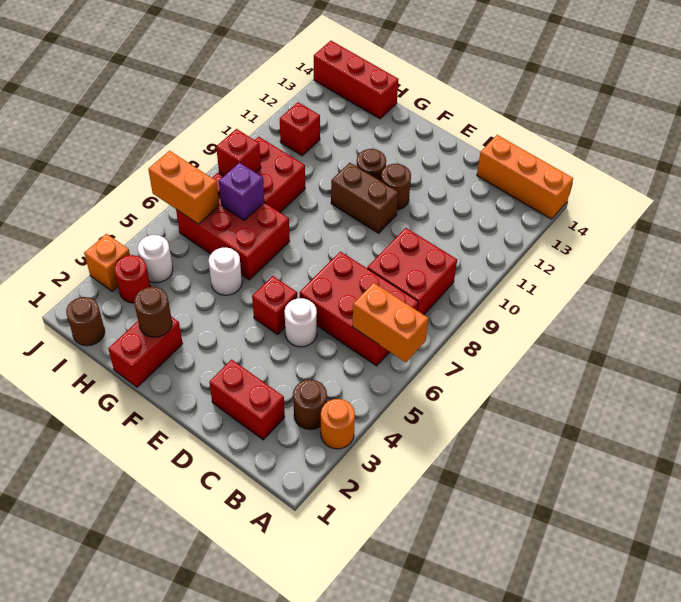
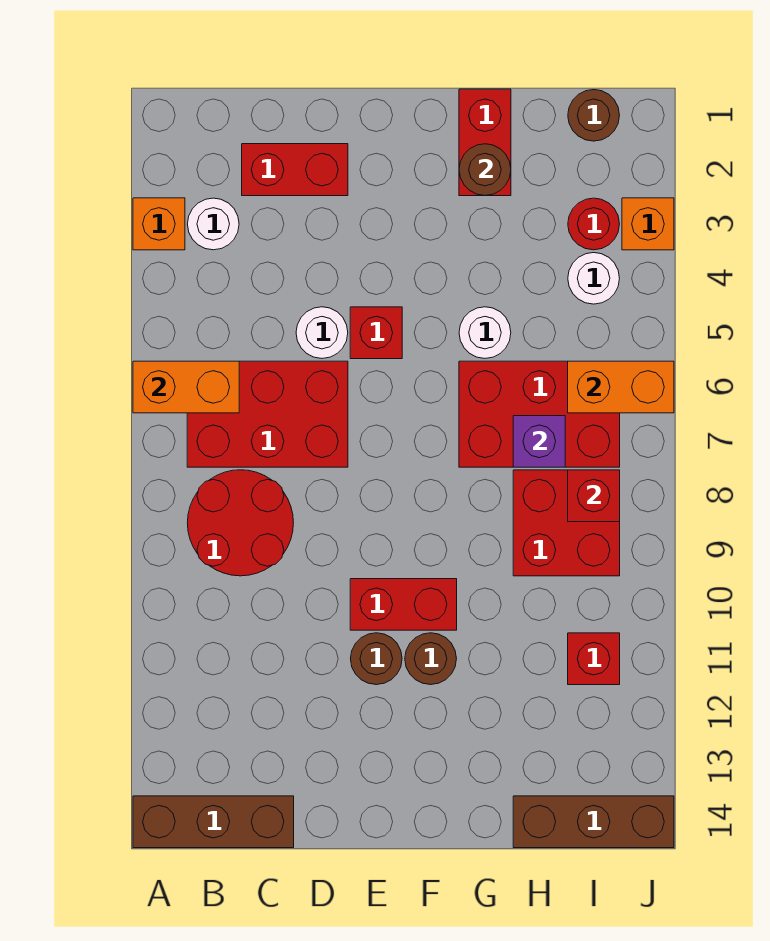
orange 1x1 round brick [321,399,355,449] -> orange 1x1 brick [133,198,185,250]
orange 1x3 brick [477,135,573,219] -> brown 1x3 brick [133,796,294,848]
brown 1x1 round brick [293,380,327,429] -> white 1x1 round brick [188,198,239,250]
red 2x2 brick [367,228,457,315] -> red 2x2 round brick [187,470,293,576]
brown 1x2 brick [331,163,398,233] -> red 1x2 brick [350,579,457,630]
red 1x3 brick [314,41,399,119] -> brown 1x3 brick [513,796,674,848]

